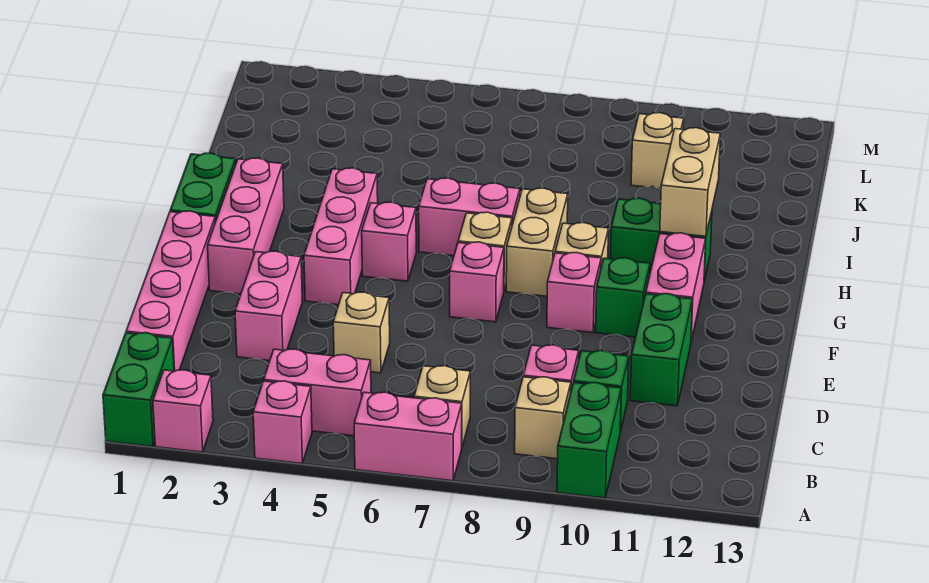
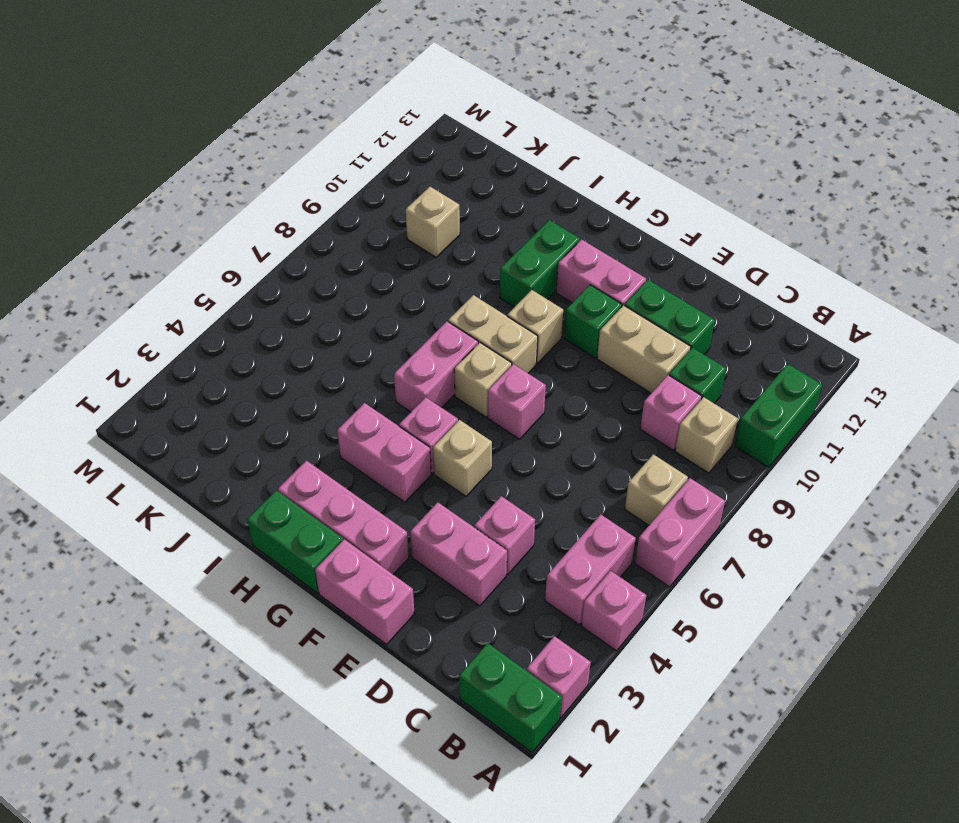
green 1x2 brick [557,383,621,498] -> green 1x2 brick turned to [735,364,822,467]
pink 1x4 brick [126,211,215,371] -> pink 1x2 brick [315,539,415,644]
tan 1x1 brick [333,292,390,373] -> tan 1x1 brick moved to [433,420,492,496]
pink 1x3 brick [304,168,378,305] -> pink 1x2 brick [337,403,431,502]
pink 1x1 brick [547,253,601,333] -> pink 1x1 brick moved to [474,496,535,574]
tan 1x2 brick [660,128,720,236] -> tan 1x2 brick moved to [597,305,691,393]

